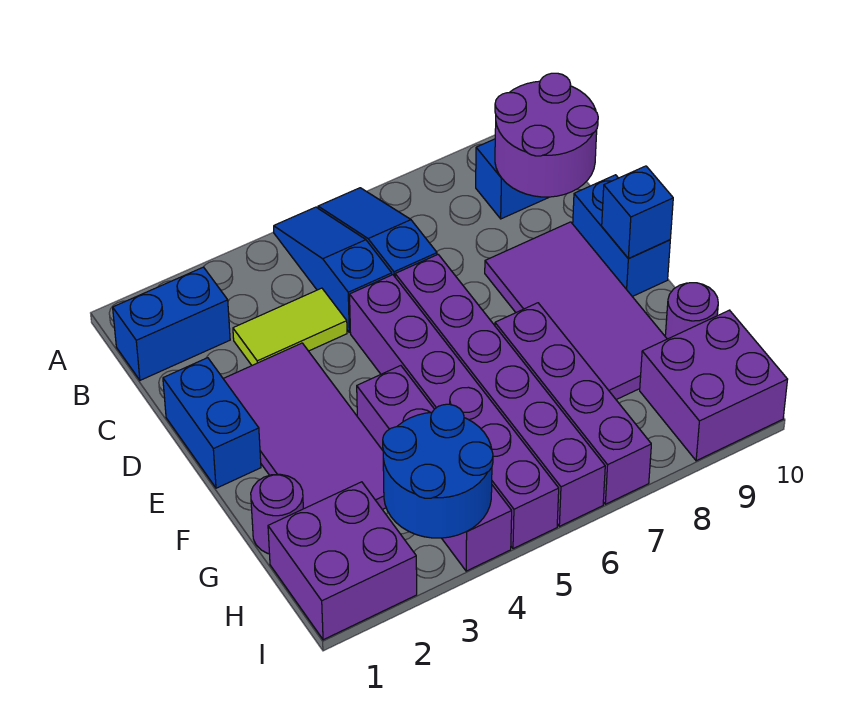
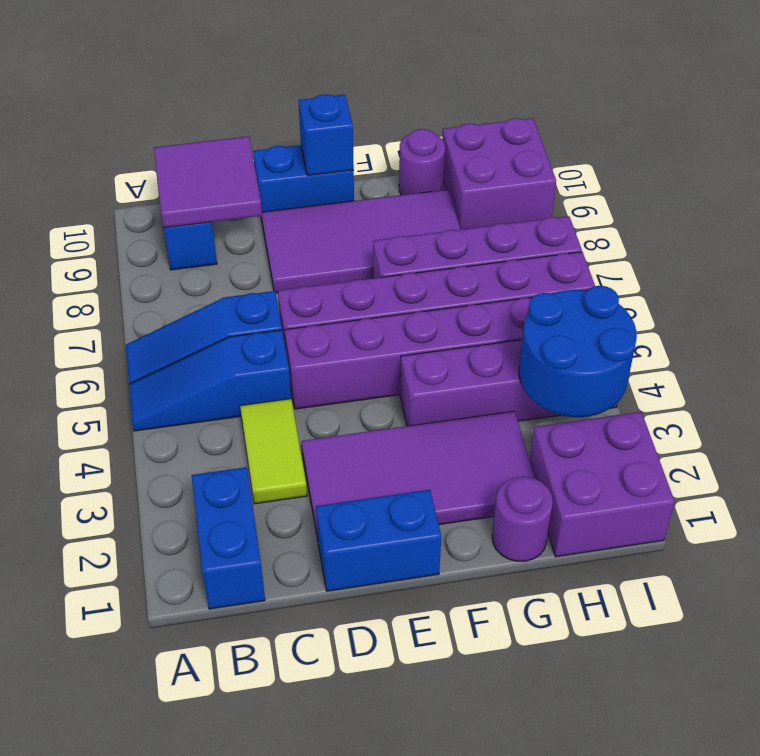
purple 2x2 round brick [495,73,598,197] -> purple 2x2 tile [154,136,262,228]

